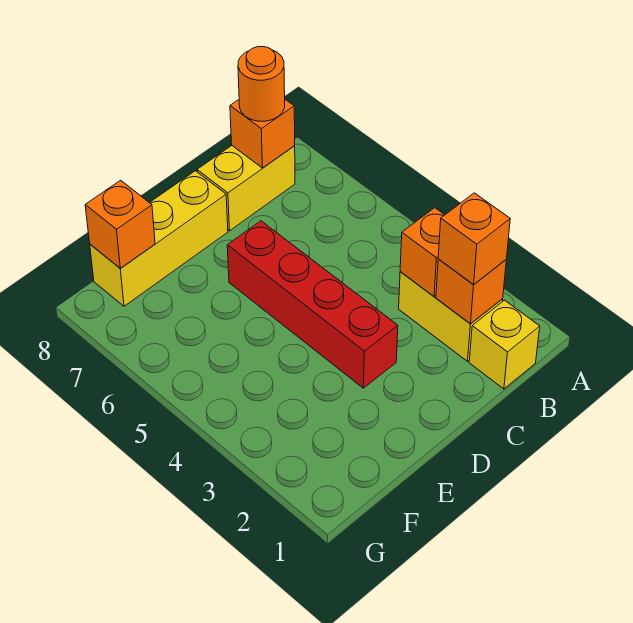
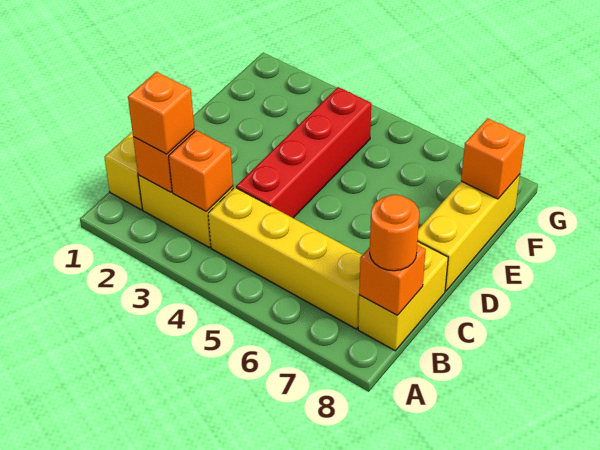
none -> yellow 1x4 brick [208,187,362,329]
red 1x4 brick [227,221,398,388] -> red 1x4 brick turned to [236,87,371,218]

